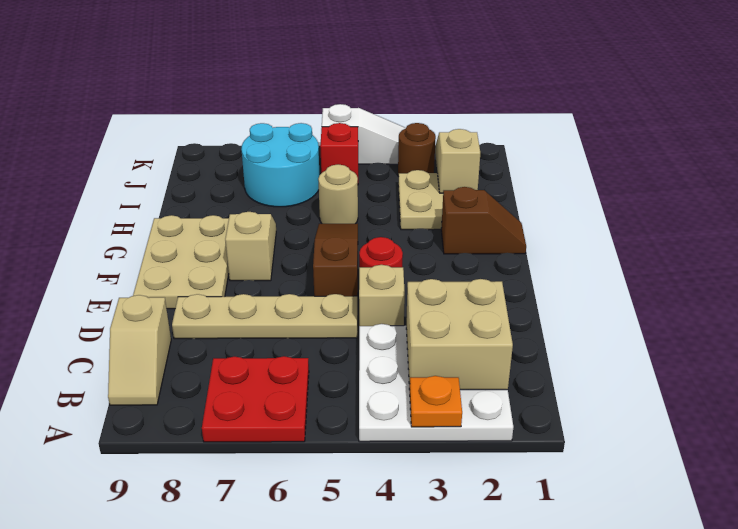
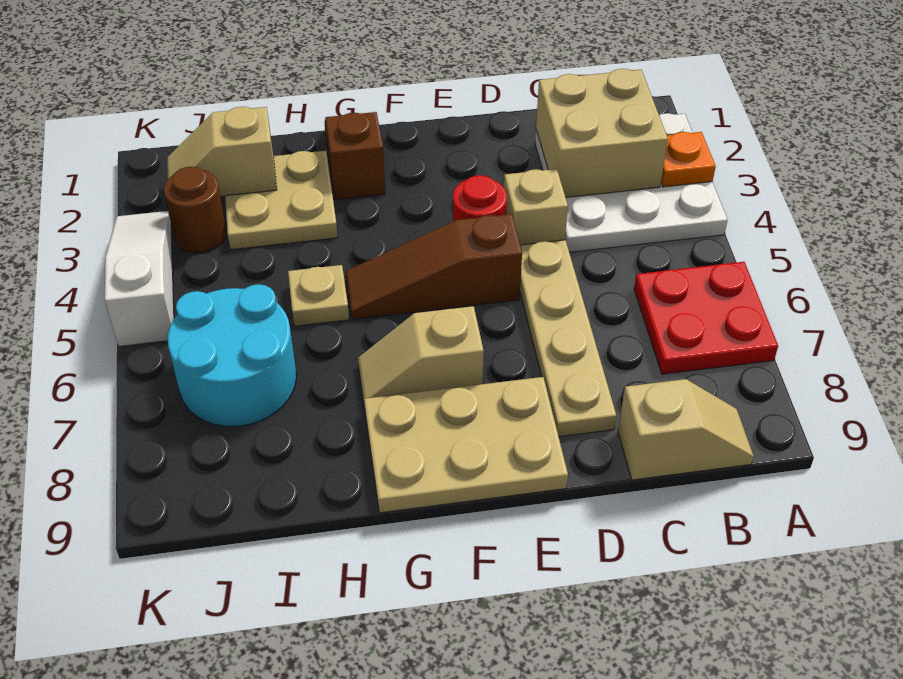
tan 1x1 round brick [318,164,358,224] -> tan 1x1 plate [288,265,349,326]
red 1x1 brick [320,123,358,178] -> none

